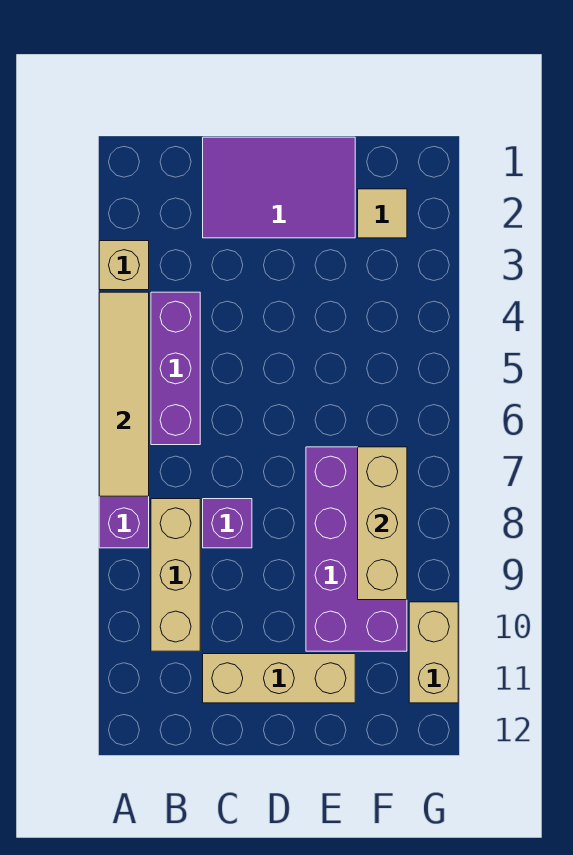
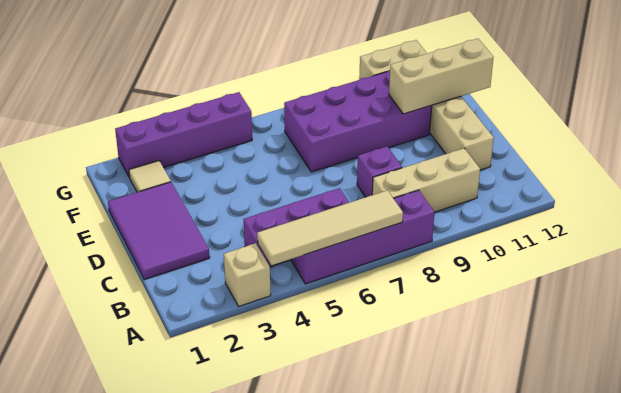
tan 1x3 brick [358,447,407,600] -> tan 1x3 brick moved to [389,39,494,114]
none -> purple 1x4 brick [115,92,252,178]

